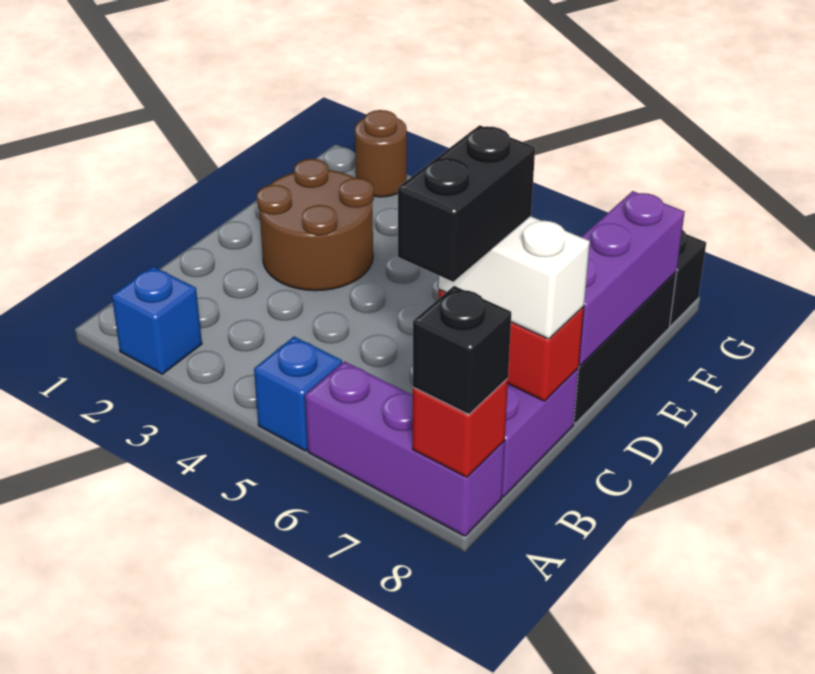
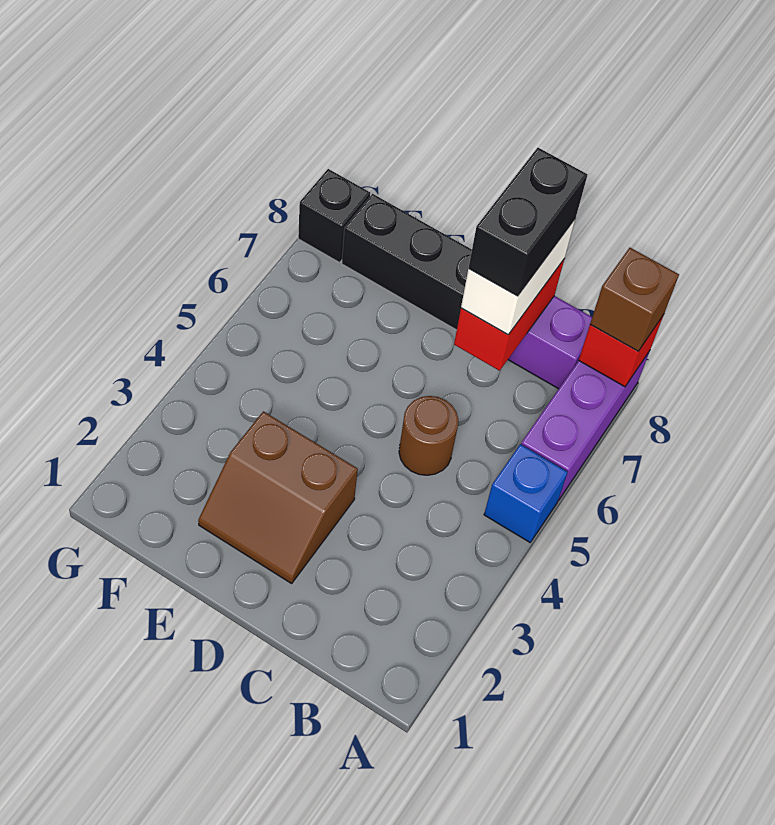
blue 1x1 brick [112,267,202,374] -> none
black 1x1 brick [413,286,511,414] -> brown 1x1 brick [590,248,679,351]
black 1x2 brick [398,125,535,282] -> black 1x2 brick turned to [469,148,588,296]
brown 2x2 round brick [257,159,374,291] -> brown 2x2 slope [198,411,358,583]
purple 1x3 brick [579,191,684,365] -> none
brown 1x1 round brick [355,110,407,197] -> brown 1x1 round brick moved to [399,396,458,475]

